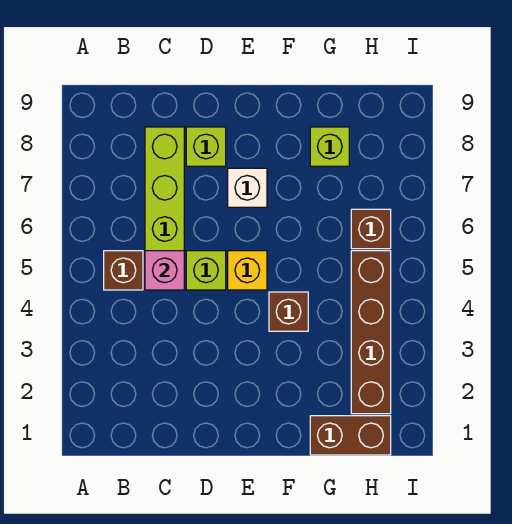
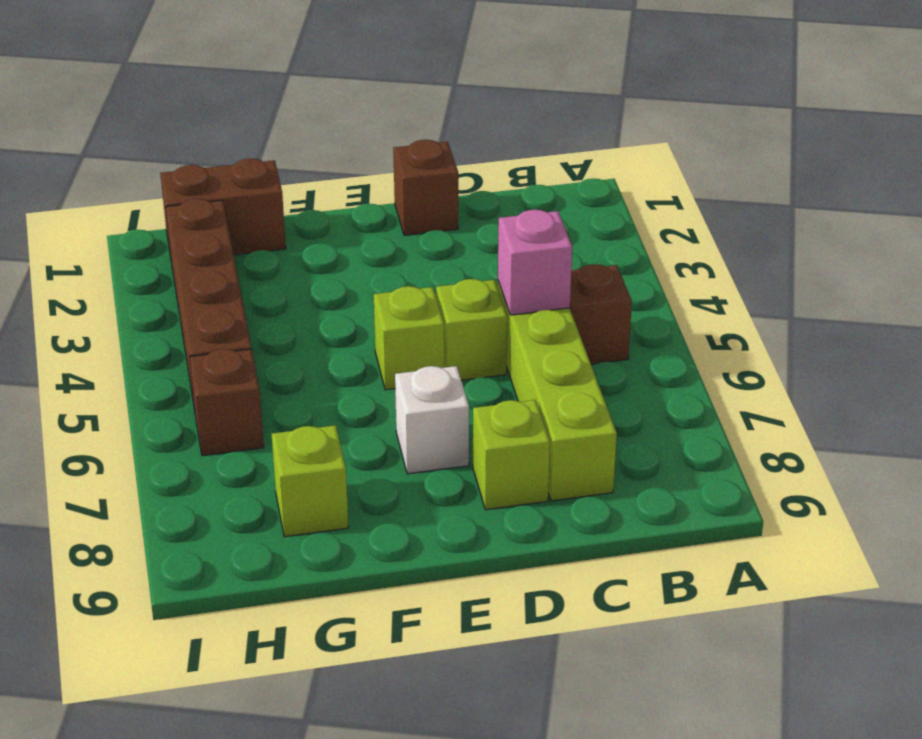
yellow 1x1 brick [228,251,267,290] -> lime 1x1 brick [374,286,444,390]
brown 1x1 brick [269,292,308,331] -> brown 1x1 brick moved to [393,140,458,235]

